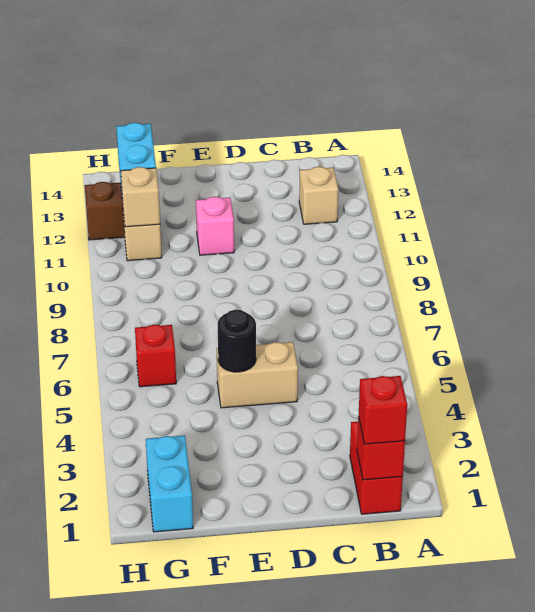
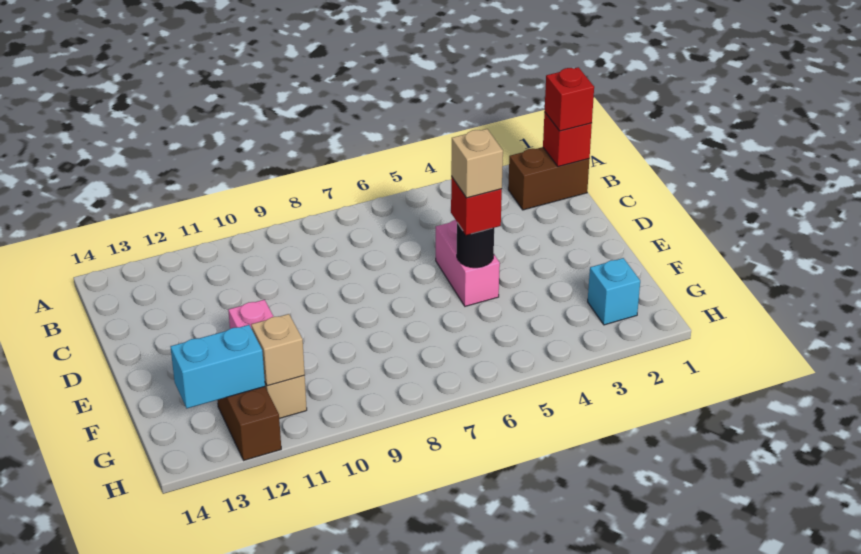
red 1x2 brick [350,422,403,514] -> brown 1x2 brick [508,147,589,210]
tan 1x1 brick [299,167,338,224] -> tan 1x1 brick moved to [451,129,503,198]
tan 1x2 brick [217,342,298,408] -> pink 1x2 brick [436,220,500,306]
cyan 1x2 brick [146,436,193,532] -> cyan 1x1 brick [588,258,640,325]
red 1x1 brick [135,325,176,387] -> red 1x1 brick moved to [451,176,502,235]

